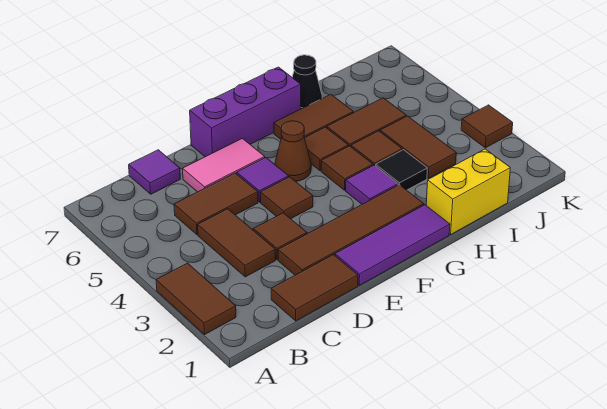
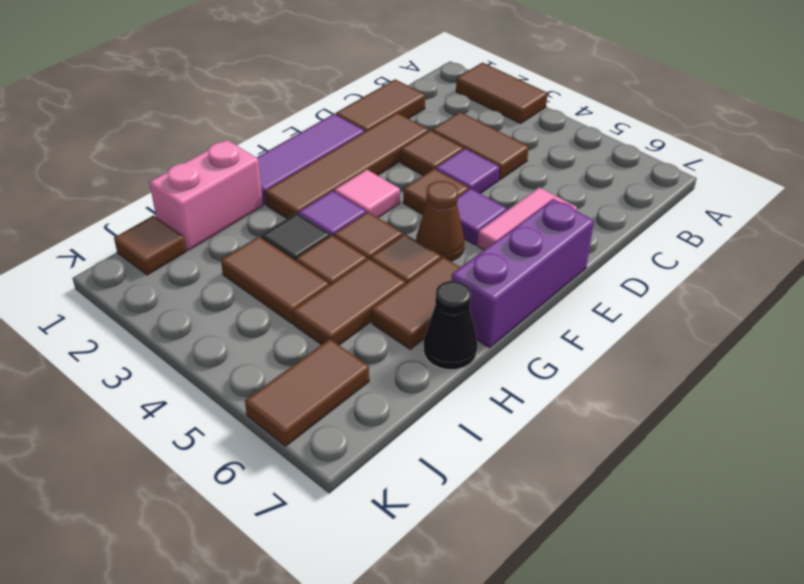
brown 1x2 tile [174,173,258,235] -> brown 1x2 tile moved to [245,339,369,446]
purple 1x1 tile [129,150,180,194] -> purple 1x1 tile moved to [436,149,499,194]
none -> pink 1x1 tile [334,170,400,218]
yellow 1x2 brick [426,149,510,234] -> pink 1x2 brick [149,140,263,250]
brown 1x1 tile [461,105,513,148] -> brown 1x1 tile moved to [114,215,186,275]

